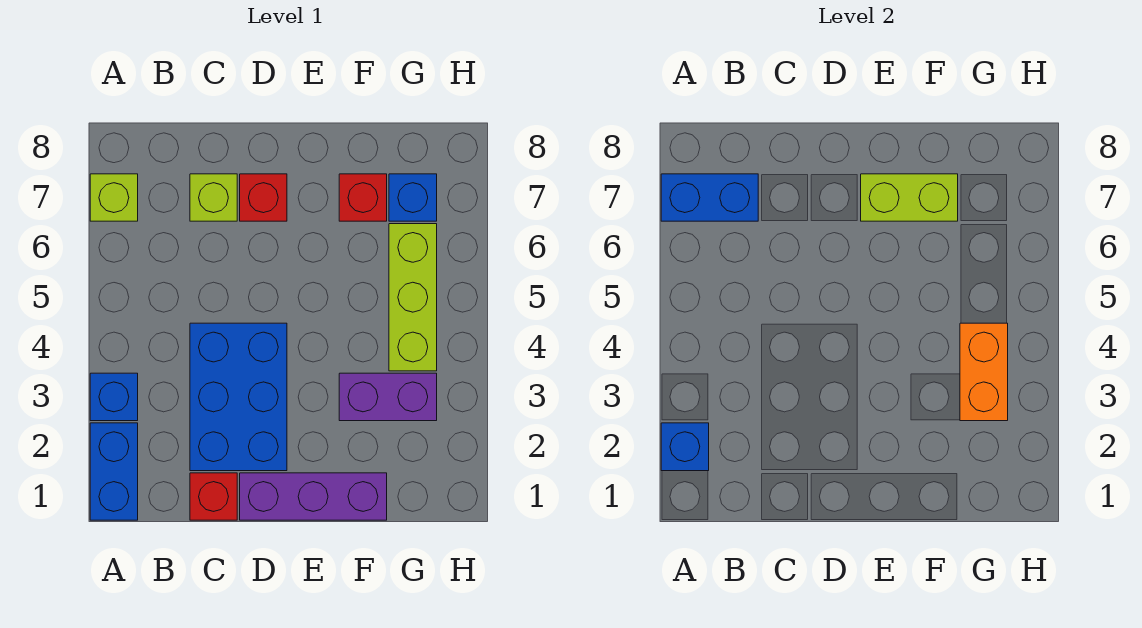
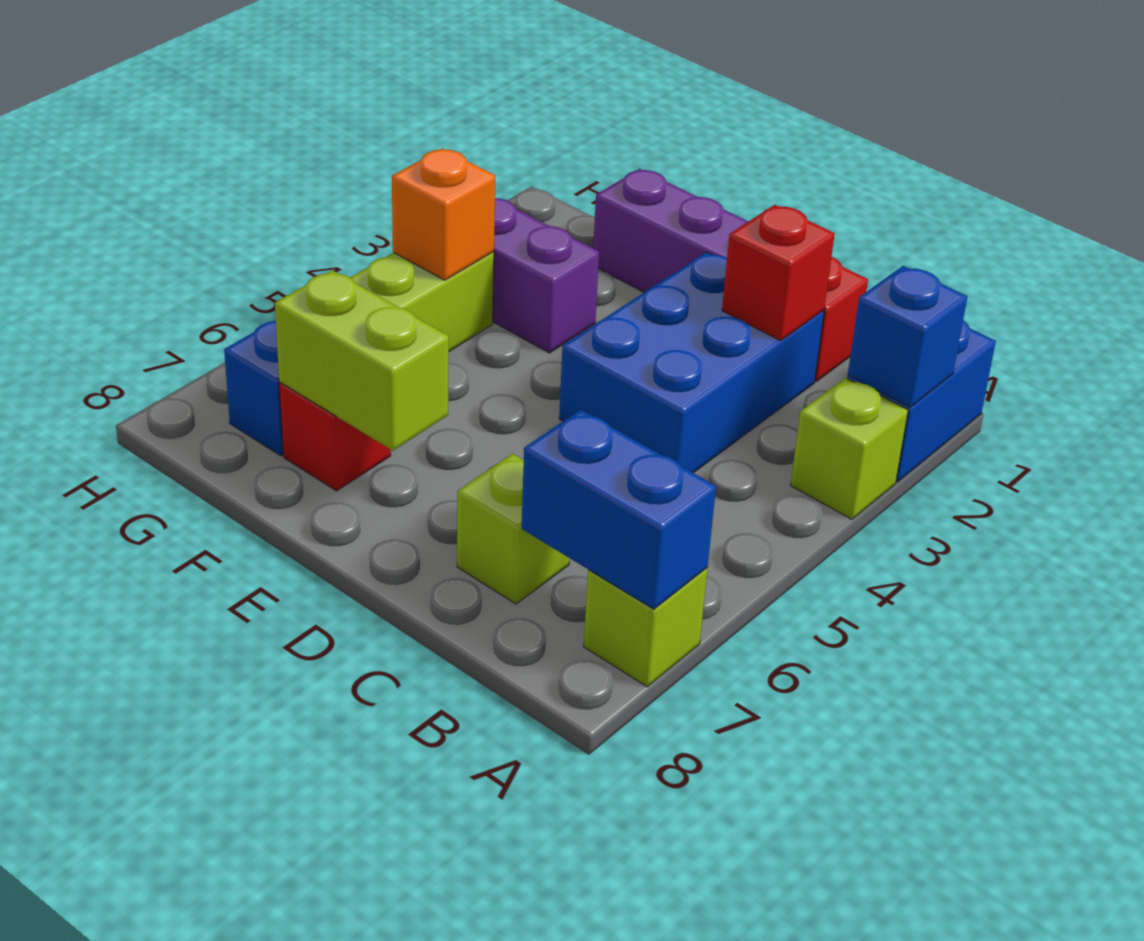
blue 1x1 brick [90,373,138,421] -> lime 1x1 brick [790,378,908,519]
red 1x1 brick [240,174,287,221] -> red 1x1 brick moved to [722,205,835,341]
orange 1x2 brick [960,323,1008,421] -> orange 1x1 brick [392,149,495,280]

